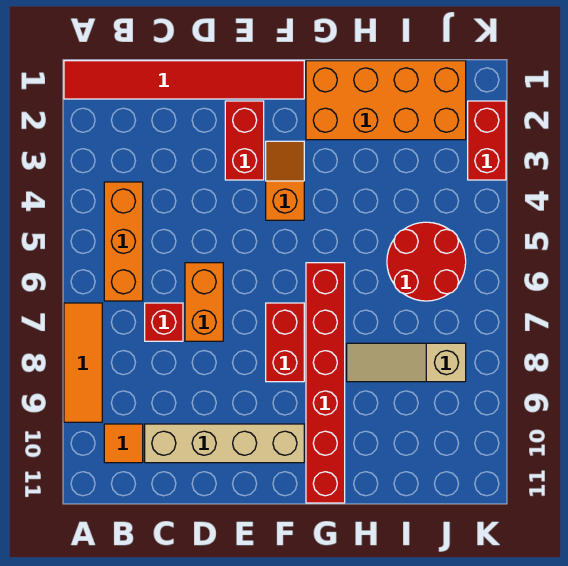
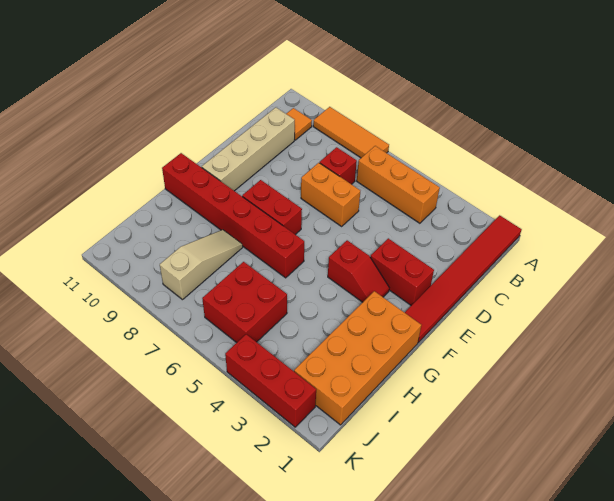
orange 1x2 slope [266,141,304,220] -> red 1x2 slope [328,240,389,302]
red 2x2 round brick [387,222,466,301] -> red 2x2 brick [202,262,287,343]
red 1x2 brick [468,101,506,180] -> red 1x3 brick [225,334,316,427]

